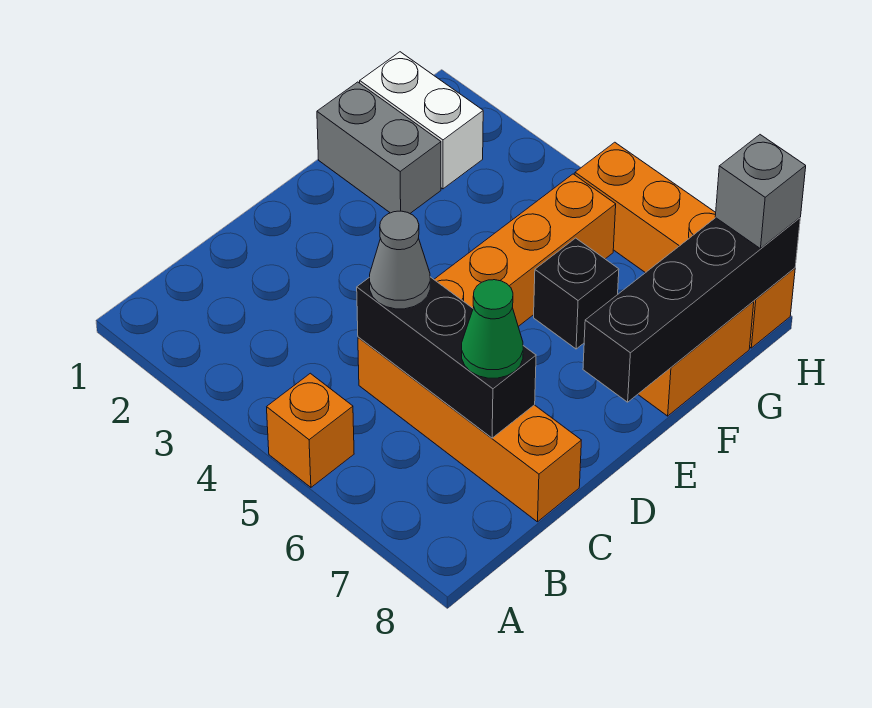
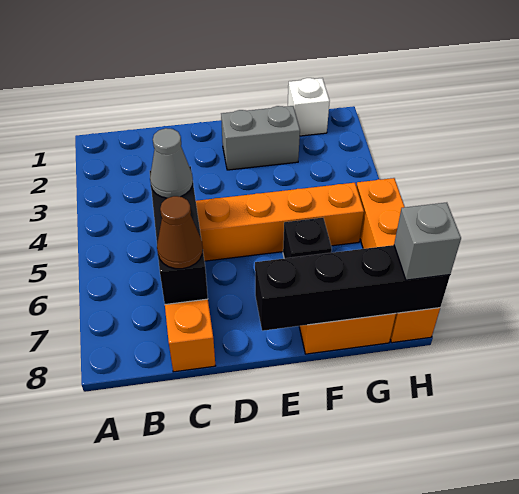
orange 1x1 brick [267,373,354,487] -> none
green 1x1 cone [462,280,523,378] -> brown 1x1 cone [157,196,203,269]
grey 1x2 brick [317,82,441,213] -> grey 1x2 brick turned to [221,106,300,170]
white 1x2 brick [360,52,483,189] -> white 1x1 brick [288,78,330,136]

